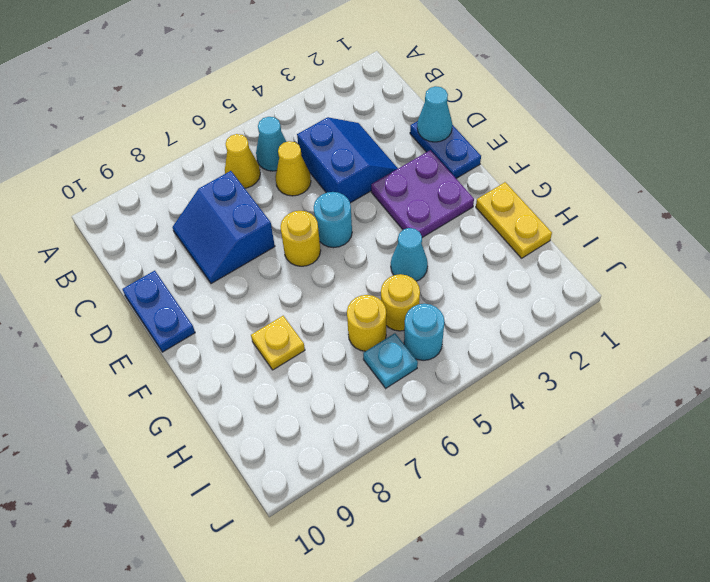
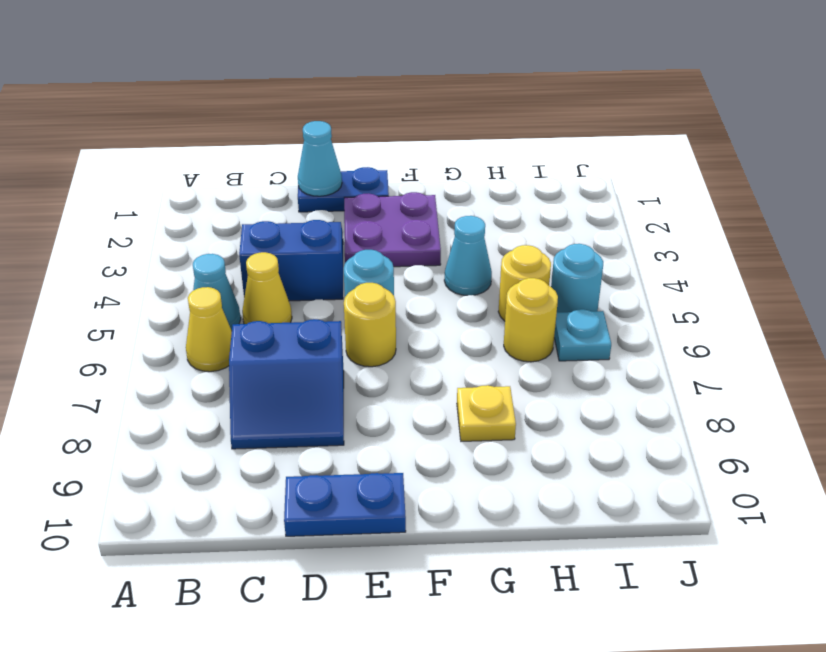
yellow 1x2 plate [476,182,552,258] -> none

